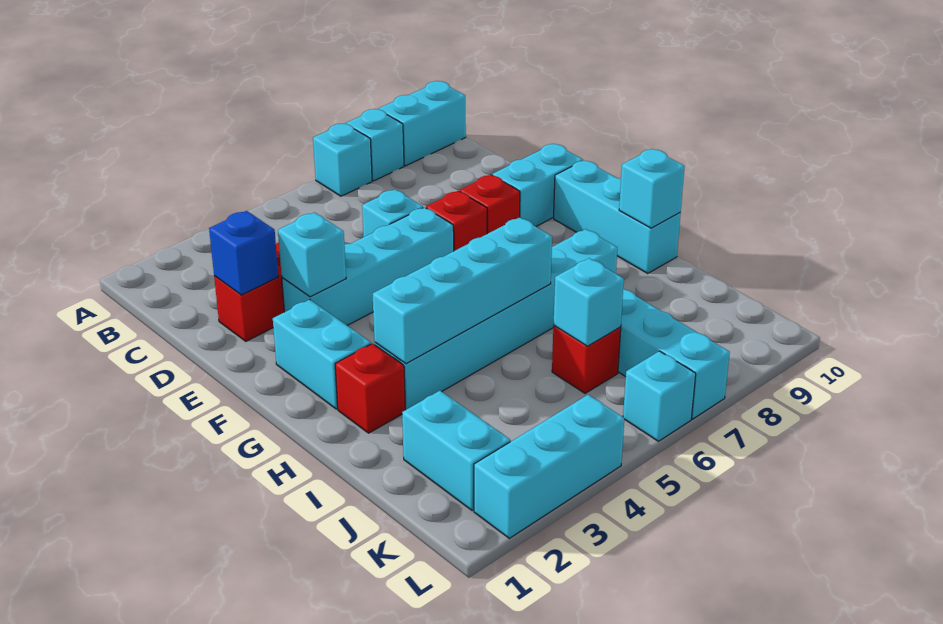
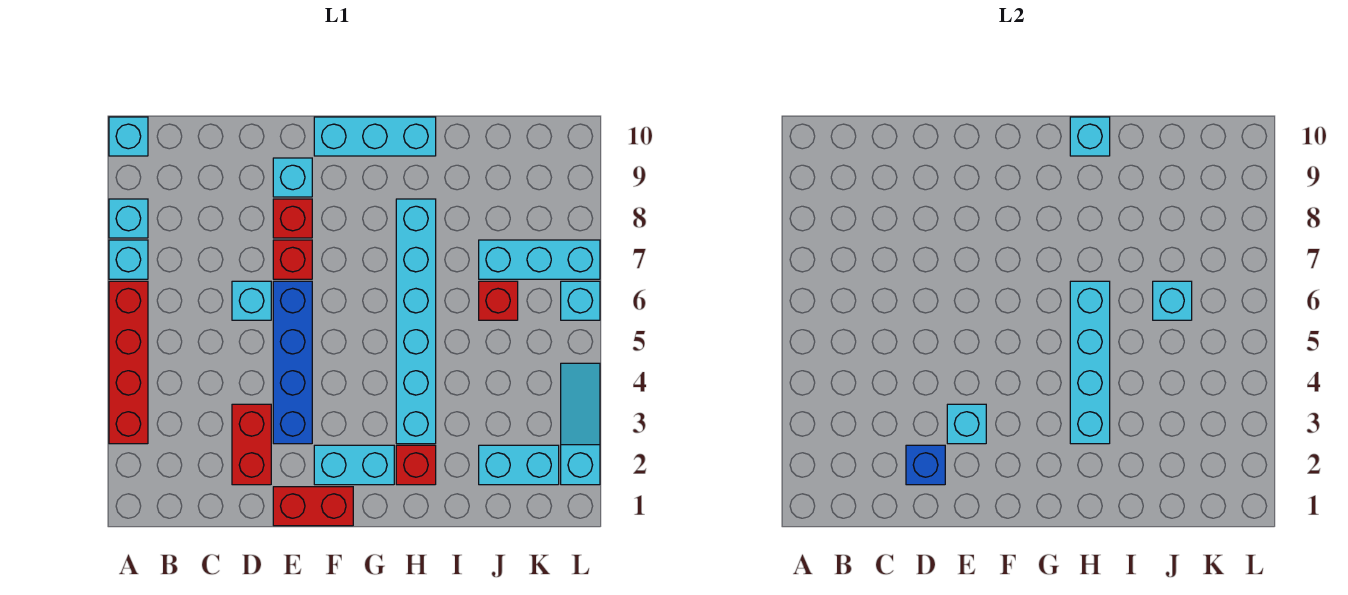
none -> red 1x4 brick [109,281,148,444]
cyan 1x2 brick [379,81,466,166] -> cyan 1x1 brick [109,117,148,156]
none -> red 1x2 brick [273,487,353,526]
cyan 1x4 brick [282,207,454,326] -> blue 1x4 brick [273,281,312,444]
cyan 1x2 brick [492,144,583,226] -> cyan 1x1 brick [273,158,312,197]
cyan 1x3 brick [474,395,624,538] -> cyan 1x3 slope [561,363,600,485]

